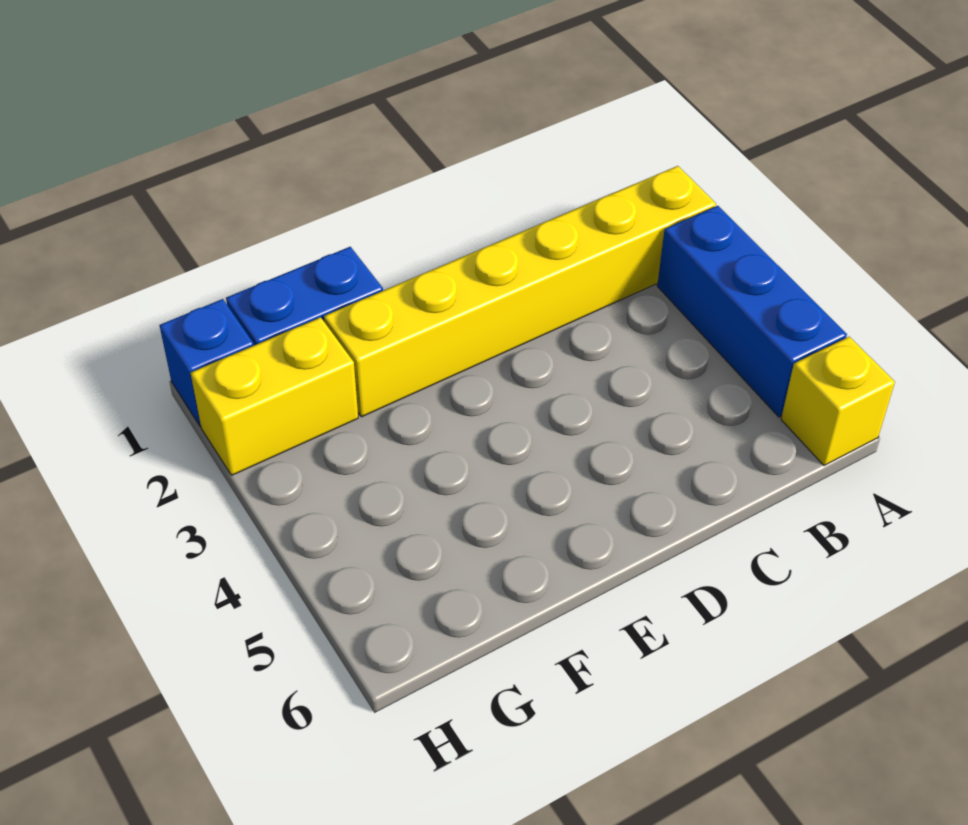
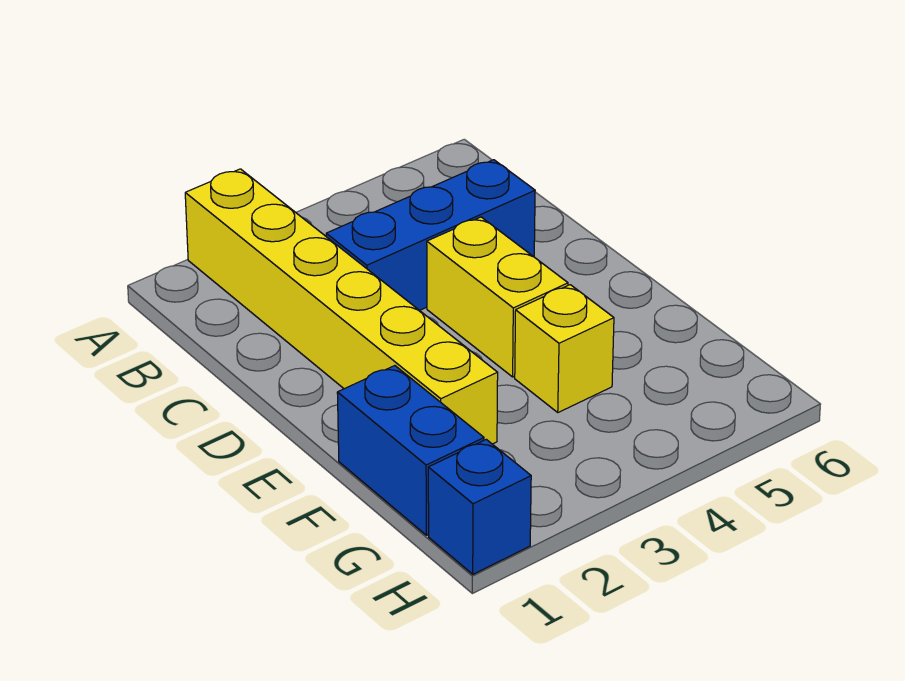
blue 1x3 brick [657,206,847,417] -> blue 1x3 brick moved to [326,160,535,310]
yellow 1x1 brick [781,337,895,466] -> yellow 1x1 brick moved to [515,285,614,412]
yellow 1x2 brick [191,317,358,475] -> yellow 1x2 brick moved to [427,217,568,377]

